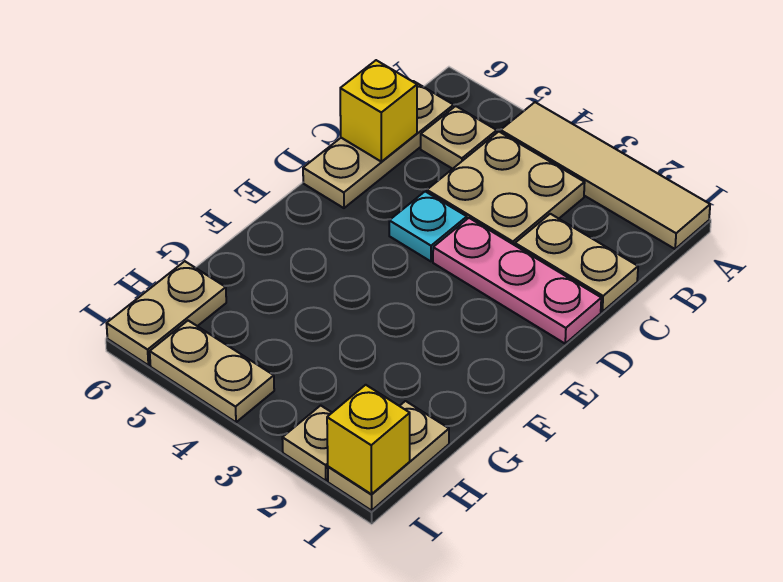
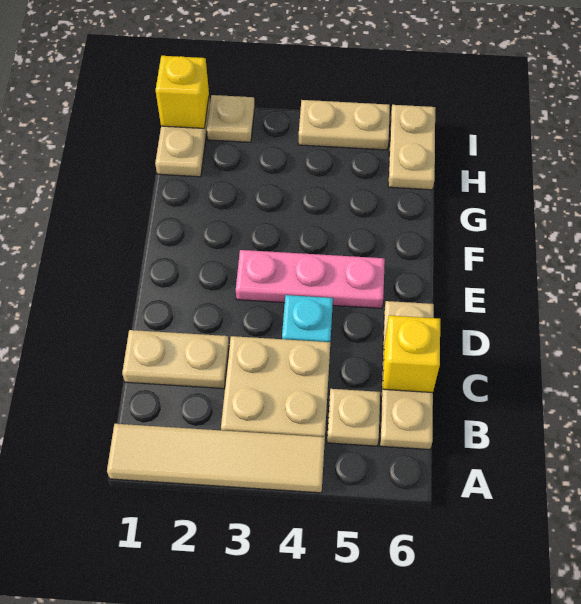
pink 1x3 plate [433,218,601,344] -> pink 1x3 plate moved to [236,250,385,308]

